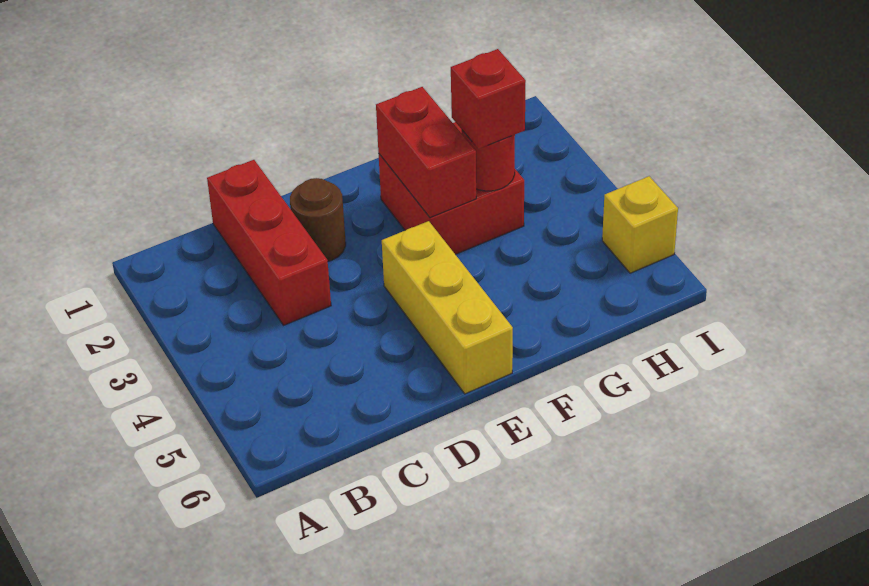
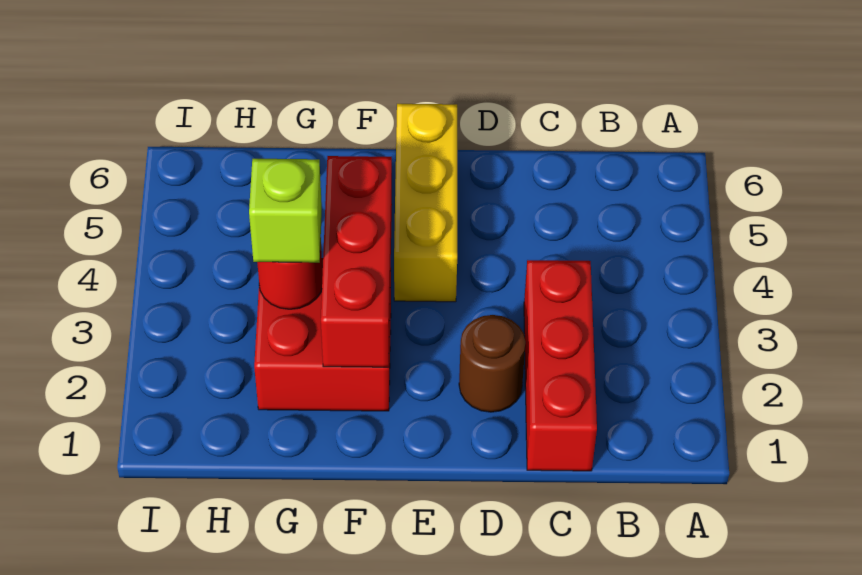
red 1x2 brick [376,87,476,218] -> red 1x3 brick [321,156,392,367]
red 1x1 brick [451,49,526,149] -> lime 1x1 brick [249,159,322,263]
yellow 1x1 brick [602,176,678,273] -> none

